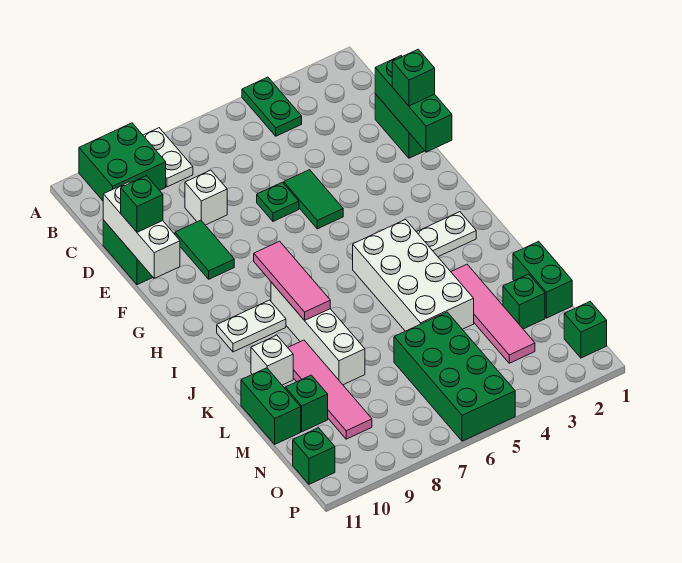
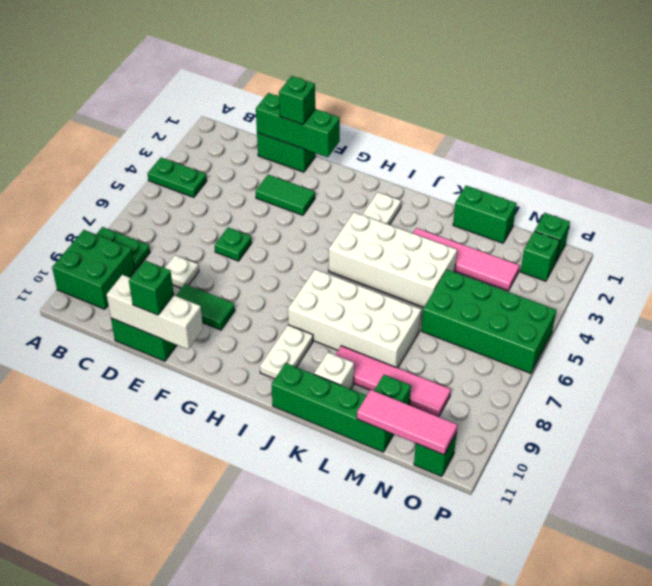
white 1x2 plate [143,128,193,187] -> green 1x2 plate [96,227,150,270]
white 1x1 brick [185,170,227,225] -> white 1x1 plate [165,255,199,288]
green 1x2 tile [284,170,343,229] -> green 1x2 tile moved to [256,175,315,215]
pink 1x3 tile [254,241,330,321] -> pink 1x3 tile moved to [357,390,458,455]
white 1x4 brick [271,282,365,385] -> white 2x4 brick [288,269,421,368]
green 1x2 brick [241,368,301,444] -> green 1x4 brick [272,363,394,452]
green 1x1 brick [503,274,545,329] -> green 1x1 brick moved to [520,231,560,281]

